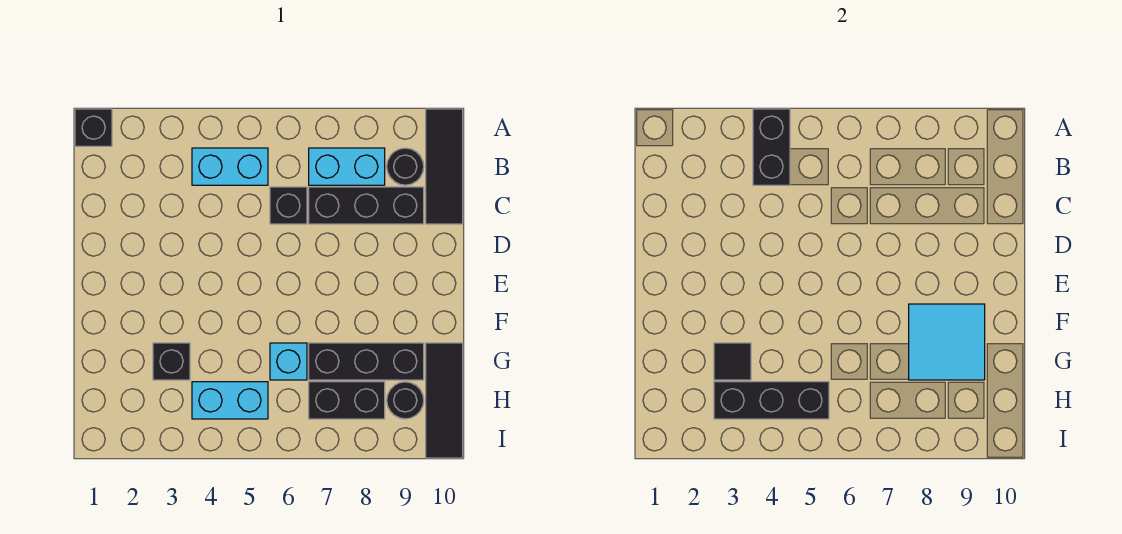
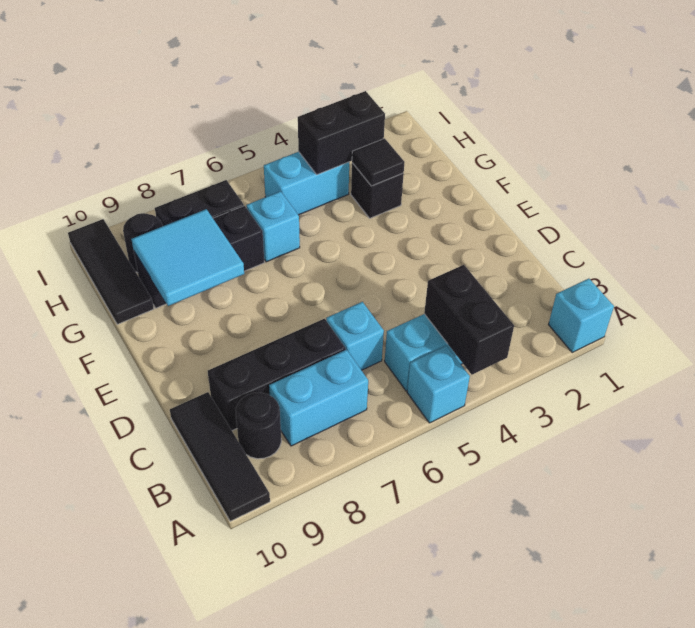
black 1x1 brick [75,109,112,146] -> cyan 1x1 brick [549,279,614,352]
none -> cyan 1x1 brick [407,346,470,423]
black 1x1 brick [270,187,307,224] -> cyan 1x1 brick [326,302,384,370]
black 1x3 brick [714,382,829,419] -> black 1x2 brick [298,91,385,175]

